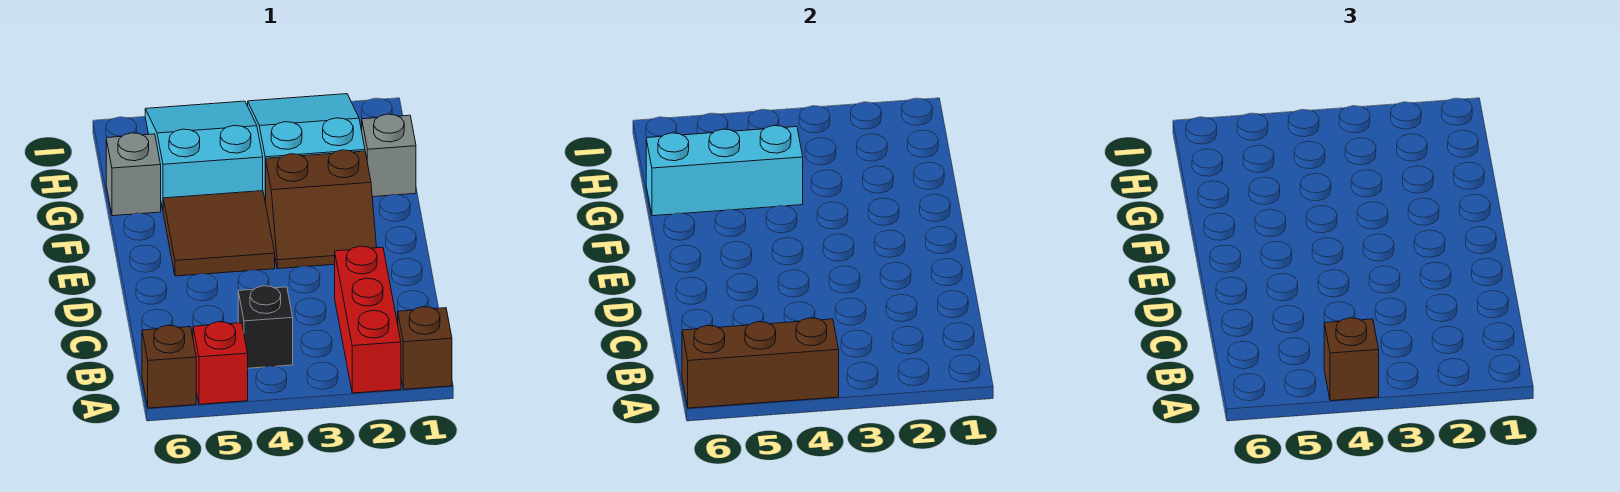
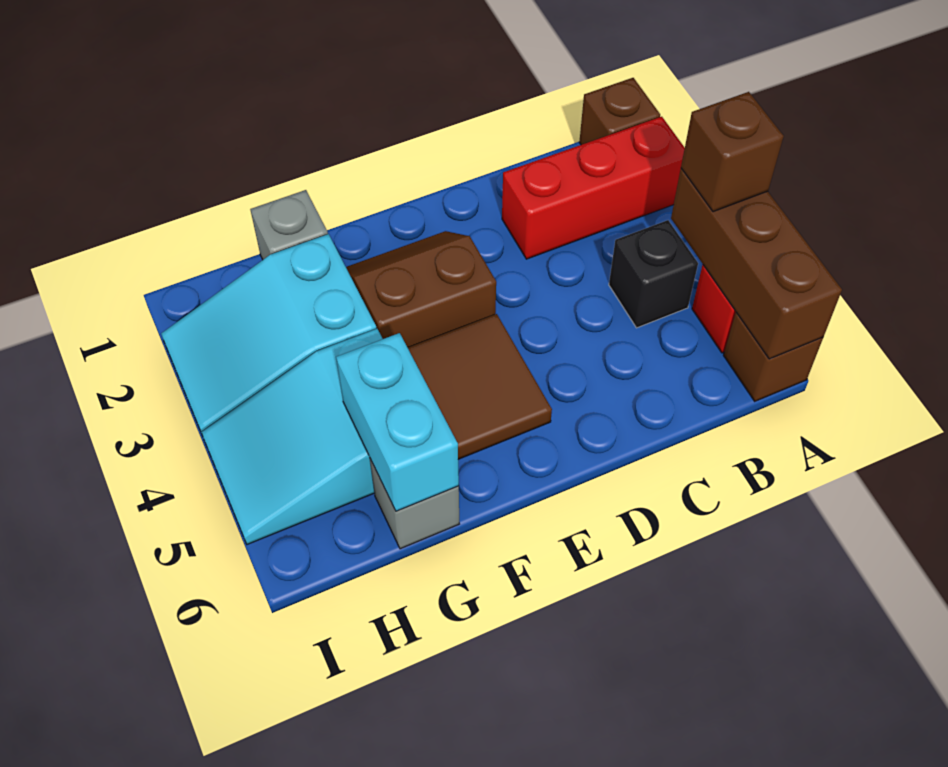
brown 2x2 slope [266,150,377,269] -> brown 2x2 slope turned to [346,231,496,348]
cyan 1x3 brick [646,126,803,216] -> cyan 1x2 brick [336,333,459,511]

